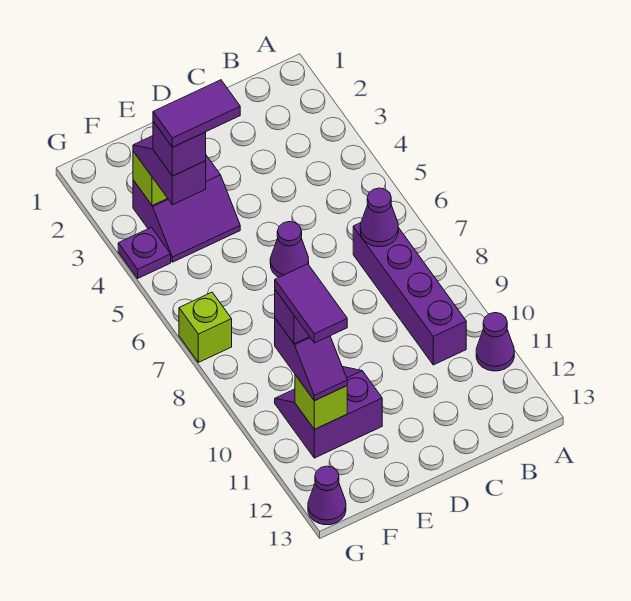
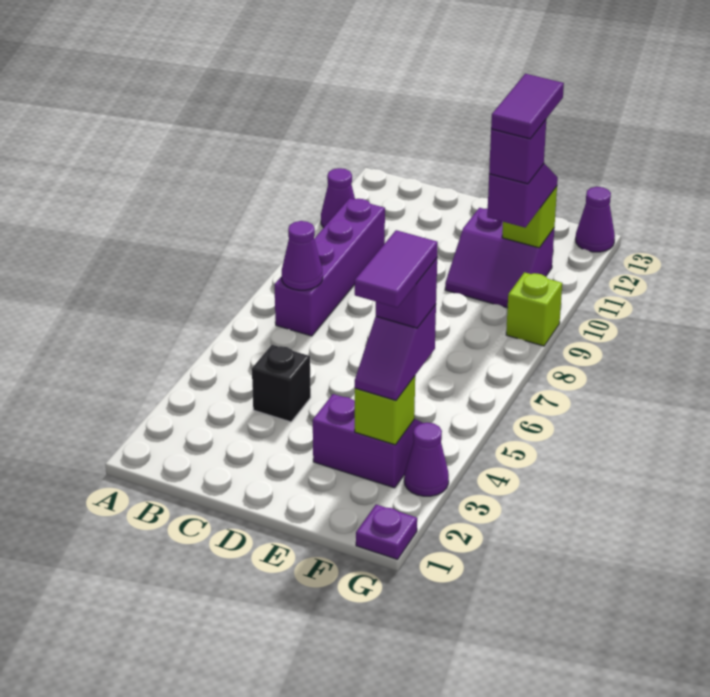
none -> black 1x1 brick [252,345,311,422]
purple 1x1 cone [270,222,309,277] -> purple 1x1 cone moved to [404,423,449,496]
purple 1x2 tile [153,80,240,147] -> purple 1x2 tile turned to [355,230,438,307]
purple 1x1 plate [118,227,171,278] -> purple 1x1 plate moved to [356,505,417,559]
lime 1x1 brick [179,292,232,362] -> lime 1x1 brick moved to [506,272,562,346]

